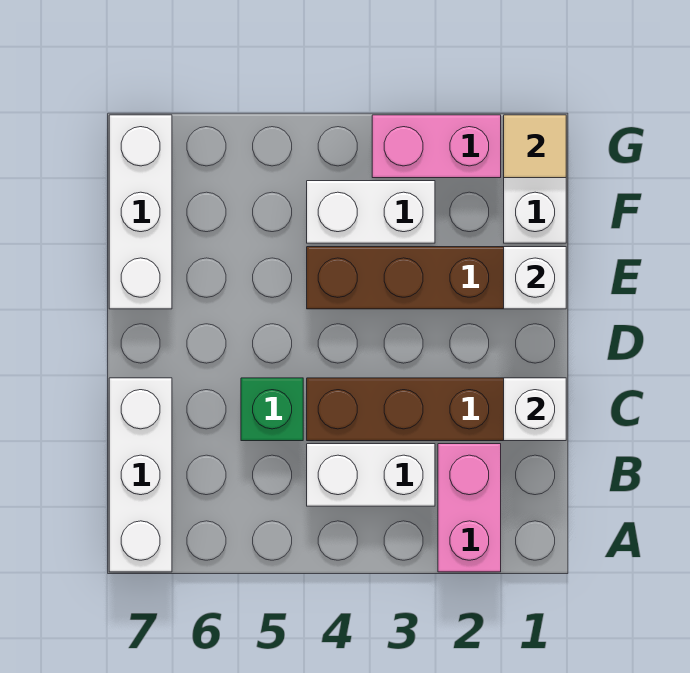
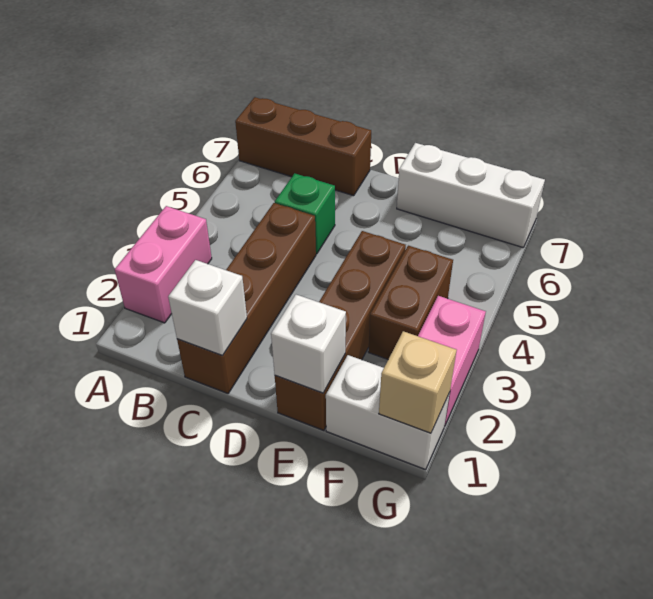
pink 1x2 brick [438,444,501,572] -> pink 1x2 brick turned to [115,206,212,323]
white 1x3 brick [109,378,172,572] -> brown 1x3 brick [235,97,371,196]
white 1x2 brick [307,444,435,506] -> none
white 1x2 brick [307,181,435,243] -> brown 1x2 brick [368,246,453,359]
tan 1x1 tile [504,115,566,178] -> tan 1x1 brick [379,331,457,433]

